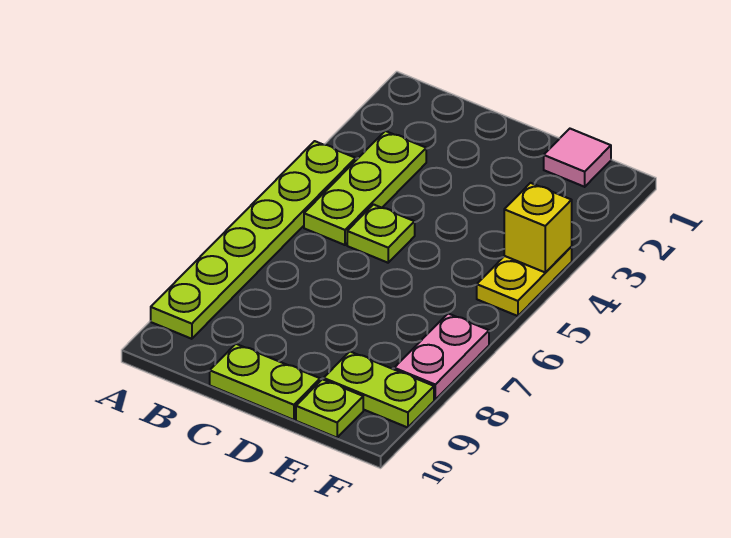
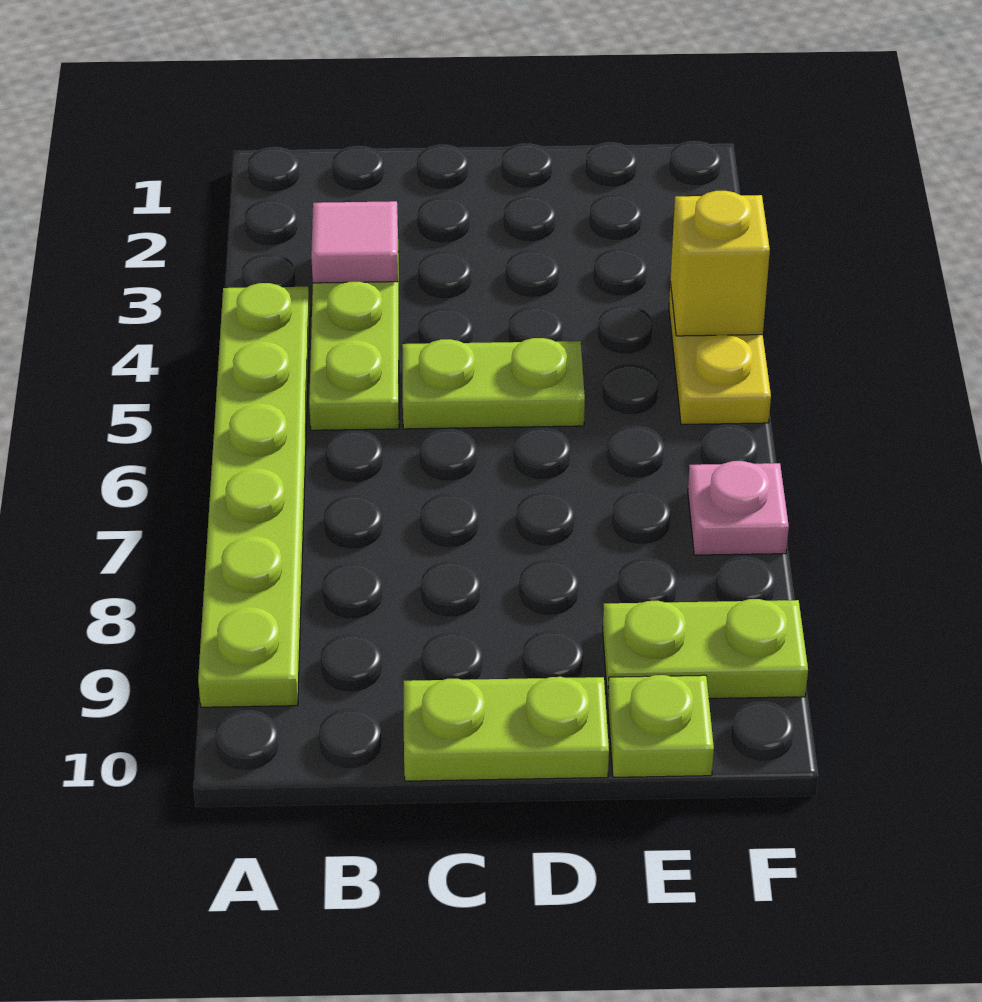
lime 1x1 plate [347,205,415,263] -> lime 1x2 plate [402,338,585,429]
pink 1x1 tile [544,129,611,187] -> pink 1x1 tile moved to [311,201,398,283]
pink 1x2 plate [394,314,489,399] -> pink 1x1 plate [688,461,789,555]

